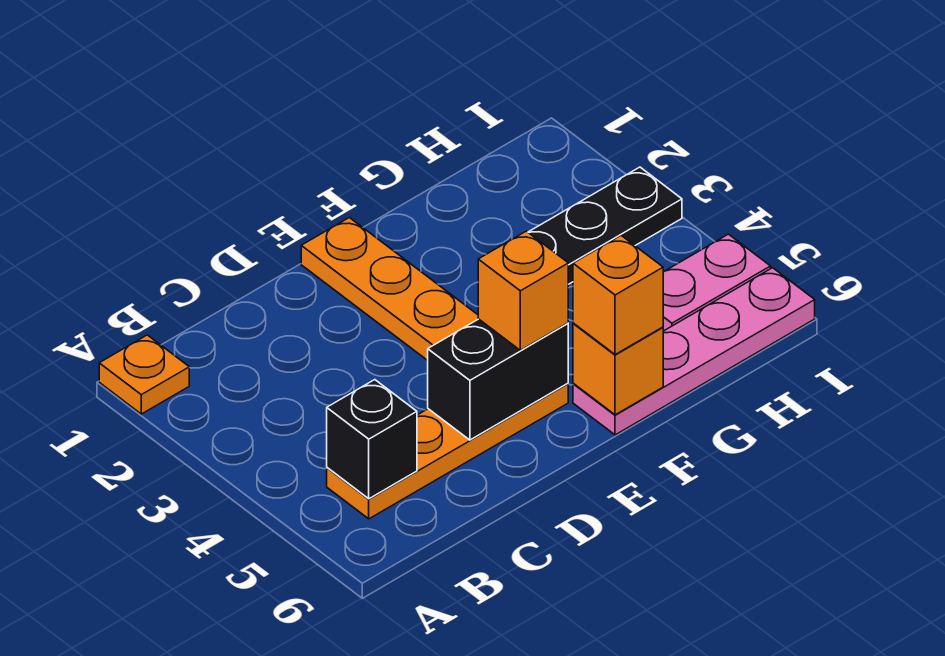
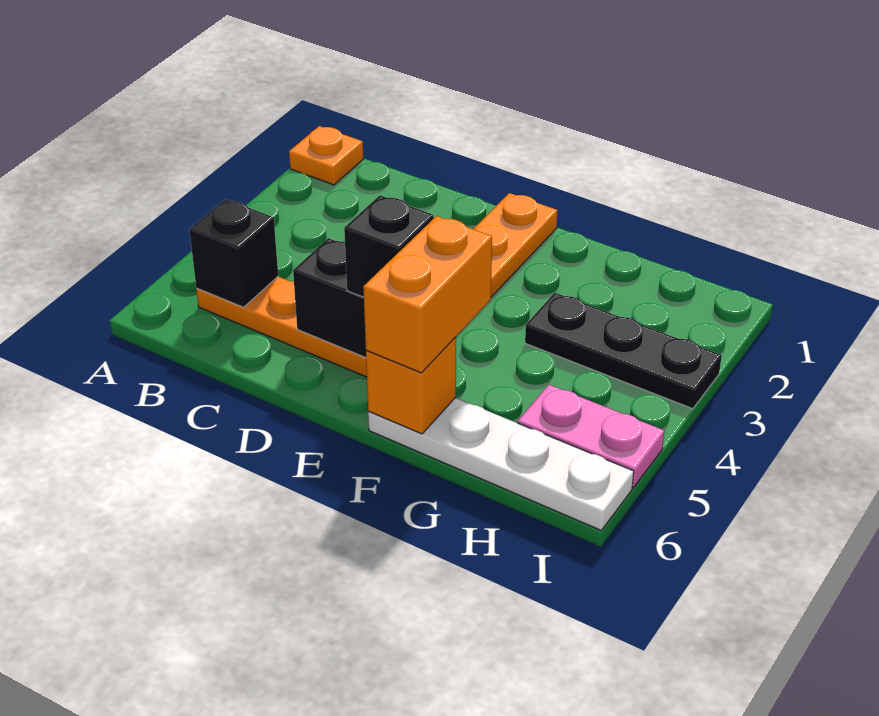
orange 1x1 brick [478,231,568,350] -> black 1x1 brick [344,195,434,297]
pink 1x4 plate [573,268,815,435] -> white 1x4 plate [368,398,634,530]
orange 1x1 brick [573,236,663,355] -> orange 1x2 brick [363,216,492,373]

